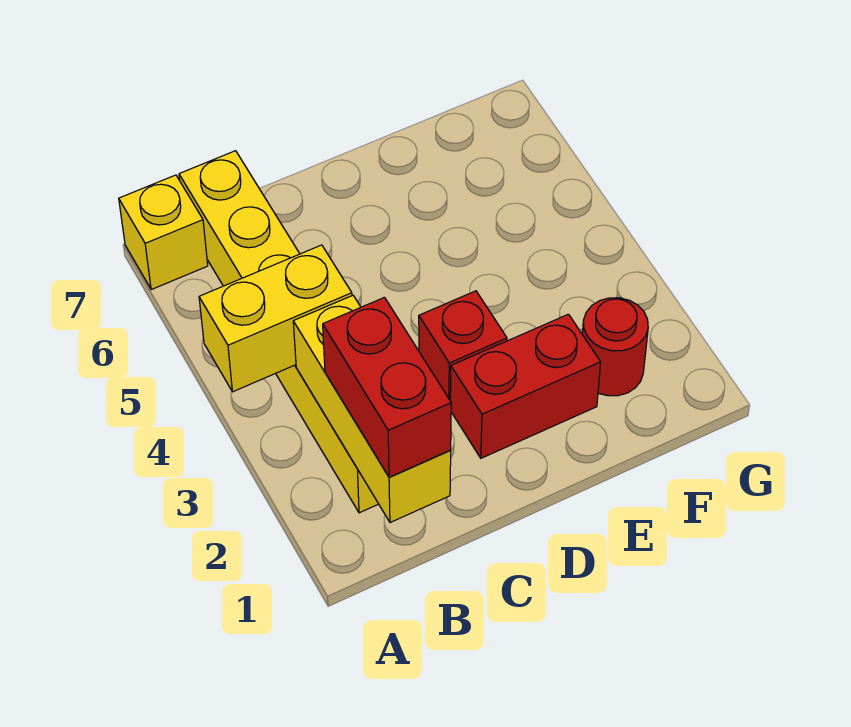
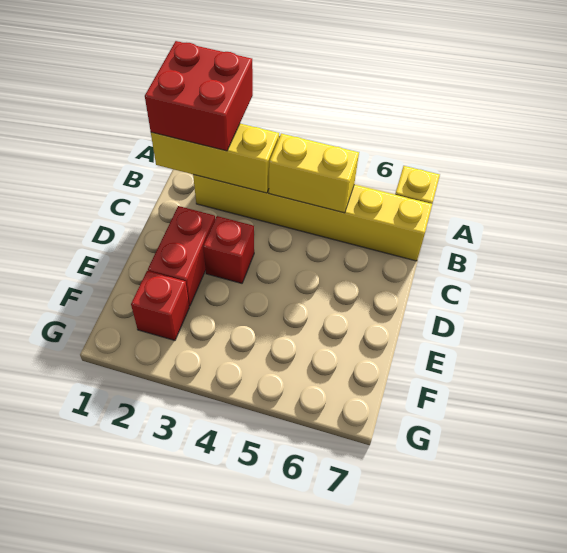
yellow 1x2 brick [199,245,352,392] -> yellow 1x2 brick turned to [269,133,359,213]
red 1x2 brick [323,297,451,477] -> red 2x2 brick [145,41,253,151]
red 1x1 round brick [582,298,648,396] -> red 1x1 brick [131,271,189,340]

